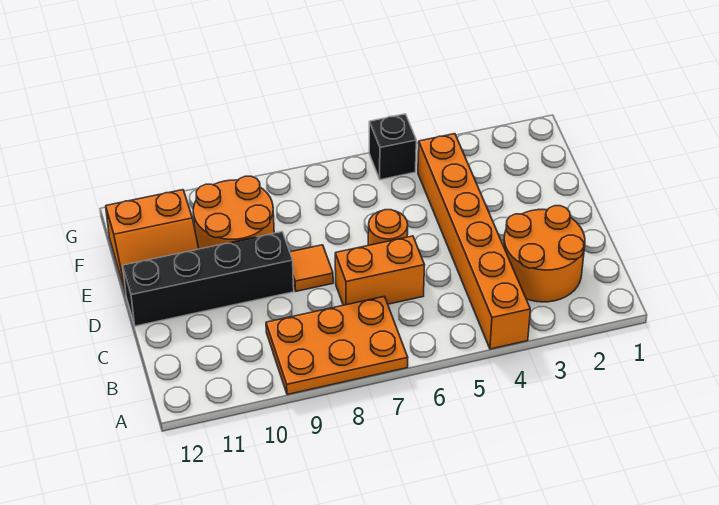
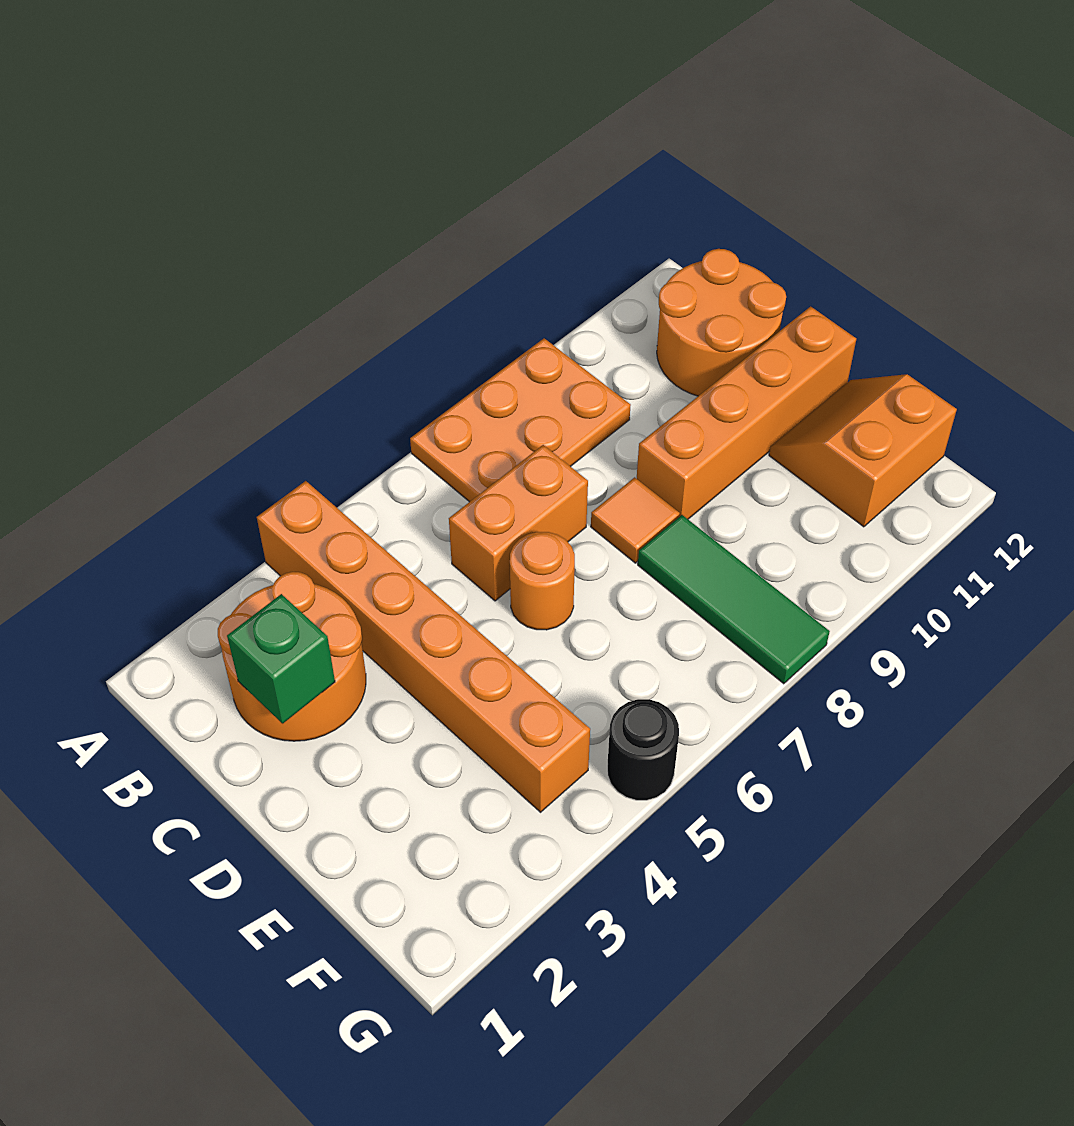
none -> green 1x1 brick [227,594,335,723]
black 1x4 brick [123,232,294,326] -> orange 1x4 brick [637,306,856,519]
none -> green 1x3 tile [638,515,830,684]
orange 2x2 round brick [193,176,274,249] -> orange 2x2 round brick moved to [657,249,786,396]
black 1x1 brick [369,114,416,180] -> black 1x1 round brick [607,699,679,800]

